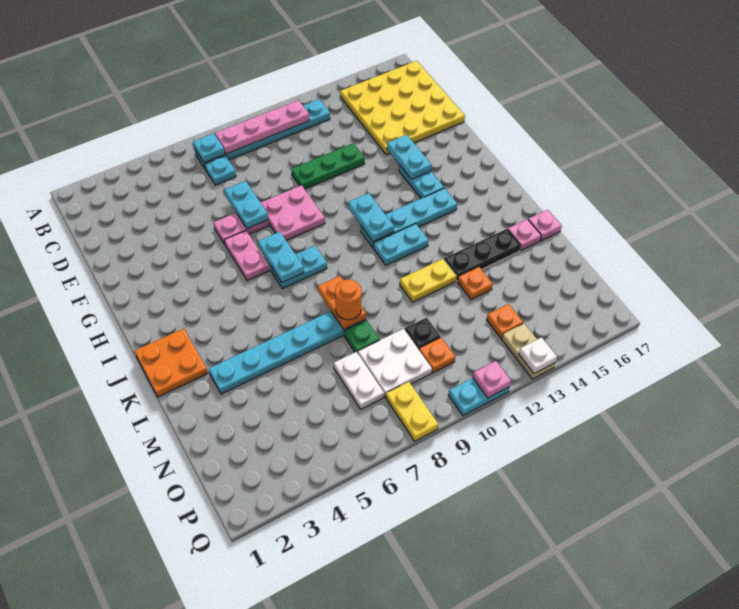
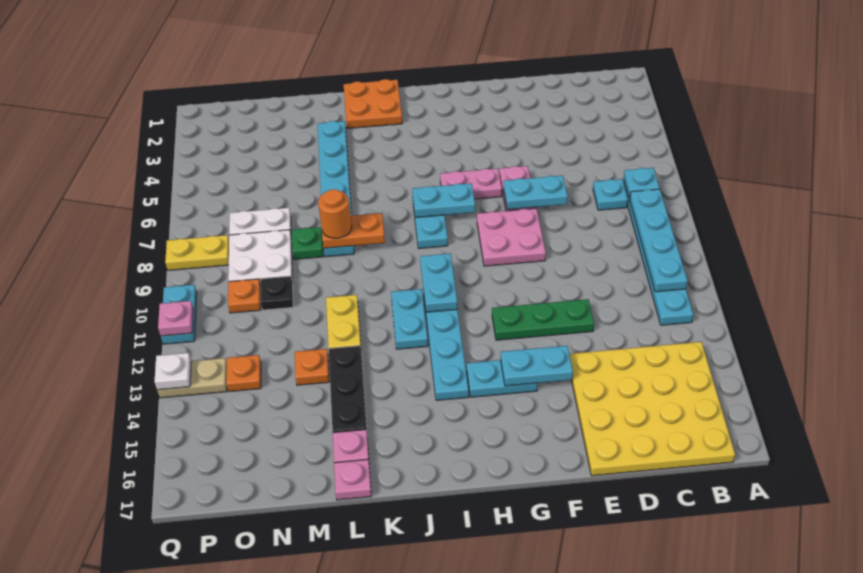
pink 1x4 plate [215,100,310,154] -> cyan 1x4 plate [630,189,687,292]
green 1x3 plate [291,143,365,189] -> green 1x3 plate turned to [492,299,594,340]
cyan 1x2 plate [348,193,394,241] -> cyan 1x2 plate turned to [420,254,458,312]

